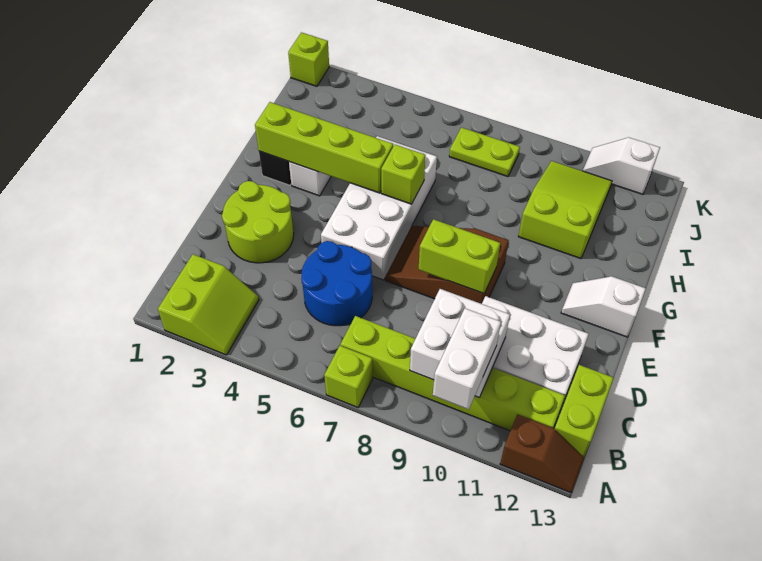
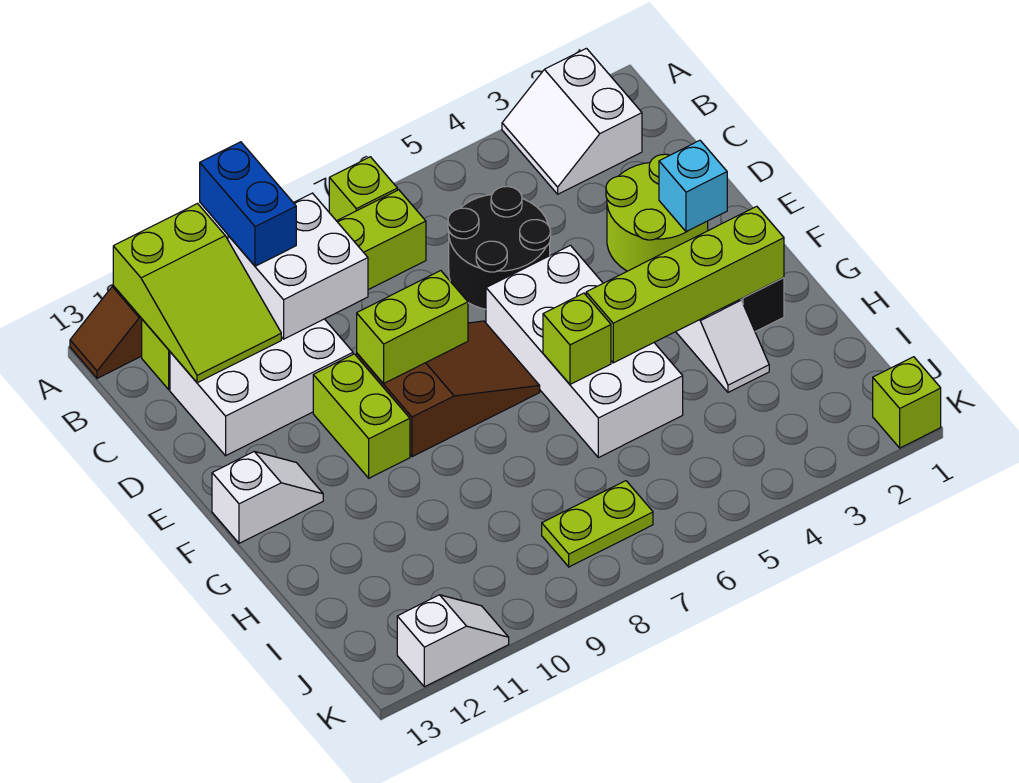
lime 2x2 slope [158,254,259,355] -> white 2x2 slope [502,48,642,194]
white 1x2 brick [433,308,501,409] -> blue 1x2 brick [200,142,296,266]
lime 1x2 brick [555,365,614,457] -> lime 1x2 brick moved to [313,354,410,478]
blue 2x2 round brick [301,241,372,326] -> black 2x2 round brick [448,186,551,309]
none -> cyan 1x1 brick [659,140,727,232]
lime 2x3 slope [518,161,612,259] -> lime 2x3 slope moved to [113,204,281,383]

